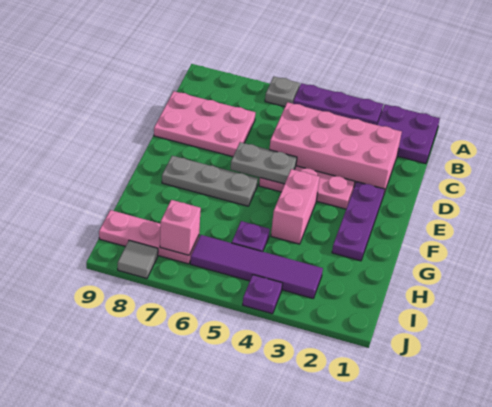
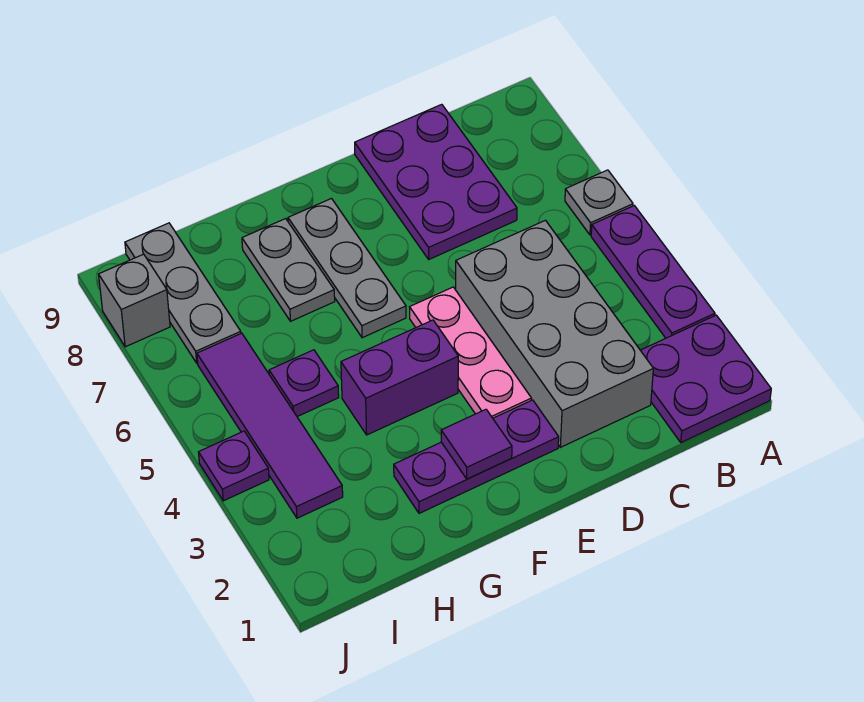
pink 2x4 brick [269,102,402,193] -> grey 2x4 brick [456,220,653,447]
pink 2x3 plate [154,91,255,157] -> purple 2x3 plate [355,104,517,259]
grey 1x2 plate [231,142,297,184] -> grey 1x2 plate moved to [242,219,335,321]
none -> purple 1x1 tile [441,409,512,479]
pink 1x2 brick [271,169,320,244] -> purple 1x2 brick [341,320,458,435]
pink 1x3 plate [99,210,199,264] -> grey 1x3 plate [125,223,241,363]
pink 1x1 brick [160,200,201,255] -> none
grey 1x1 tile [118,240,158,278] -> grey 1x1 brick [99,254,170,347]

